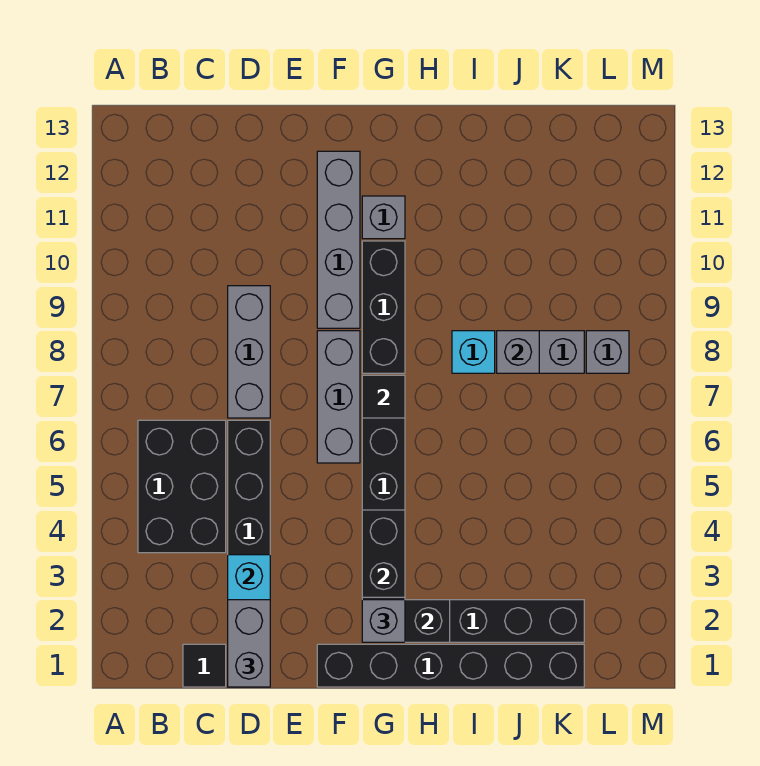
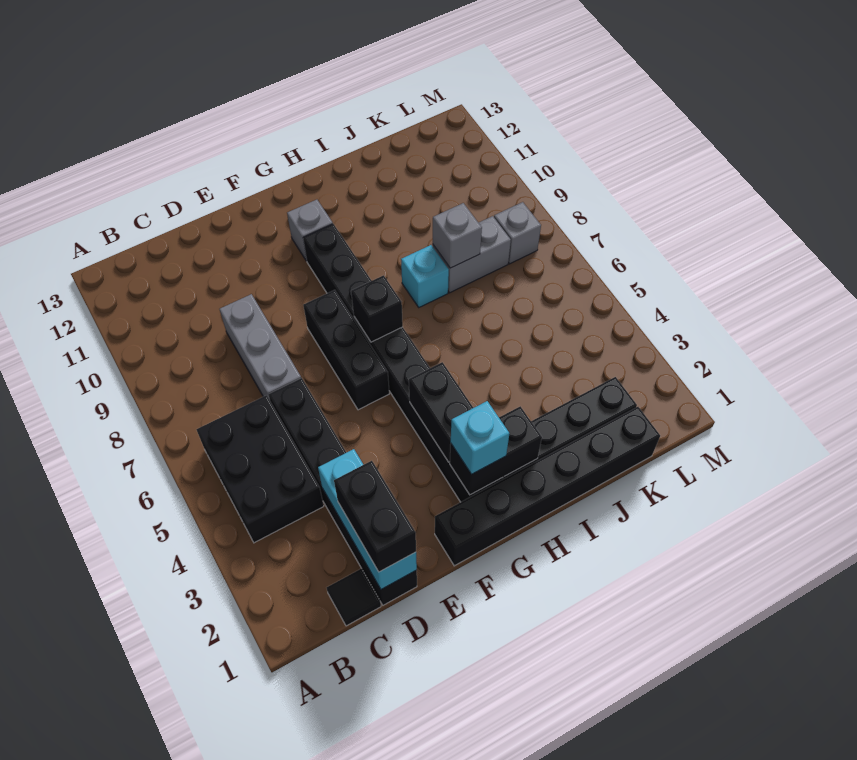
grey 1x2 brick [228,600,270,687] -> black 1x2 brick [334,461,416,572]
grey 1x3 brick [317,331,360,463] -> black 1x3 brick [303,290,389,410]
grey 1x4 brick [317,151,360,328] -> none
grey 1x1 brick [362,600,405,642] -> cyan 1x1 brick [451,401,510,474]
black 1x1 tile [362,375,405,418] -> black 1x1 brick [351,275,403,342]

